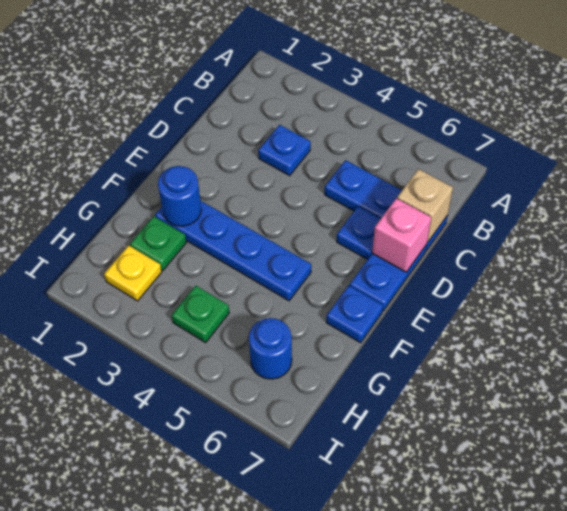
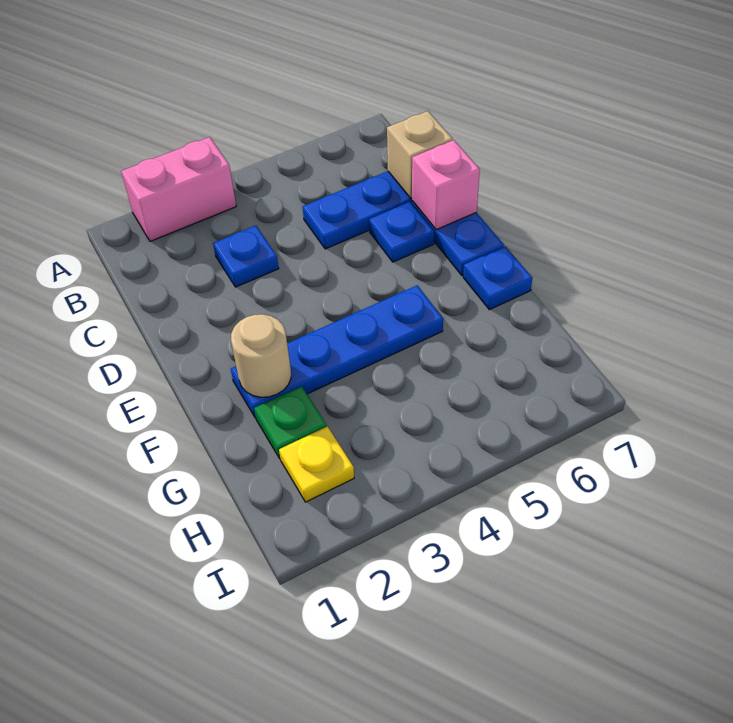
none -> pink 1x2 brick [121,137,236,241]
blue 1x1 round brick [158,166,201,226] -> tan 1x1 round brick [231,314,291,397]
green 1x1 plate [172,286,229,343] -> none
blue 1x1 round brick [249,318,292,379] -> none

